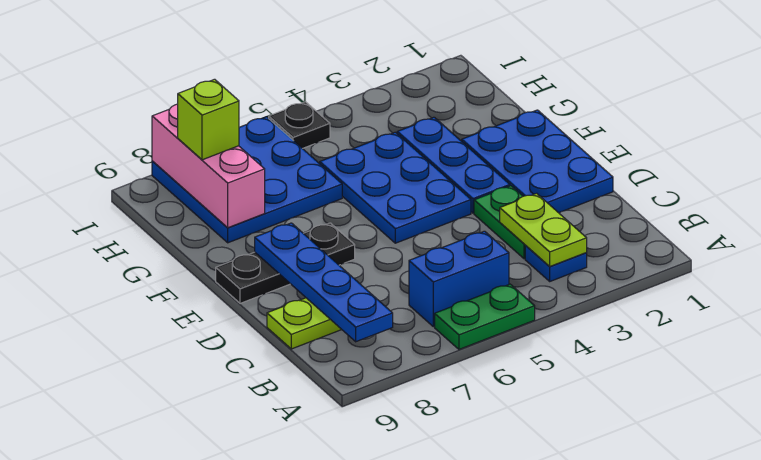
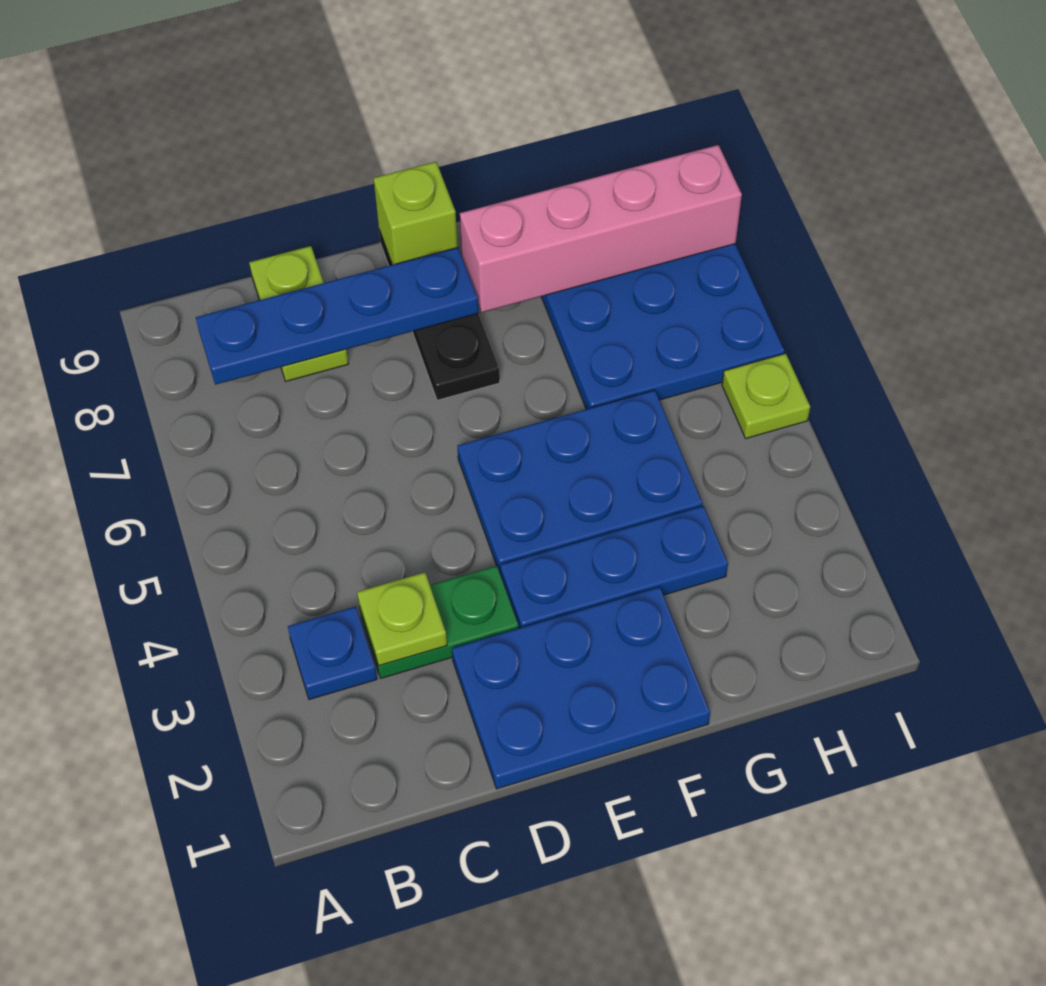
green 1x2 plate [435,284,535,349] -> none
lime 1x2 plate [500,193,587,267] -> lime 1x1 plate [357,572,447,666]
blue 1x2 brick [409,231,509,327] -> none
pink 1x3 brick [152,104,265,228] -> pink 1x4 brick [460,145,742,312]
lime 1x1 brick [178,79,239,160] -> lime 1x1 brick moved to [373,162,458,265]
black 1x1 plate [269,102,330,149] -> lime 1x1 plate [722,354,810,438]

